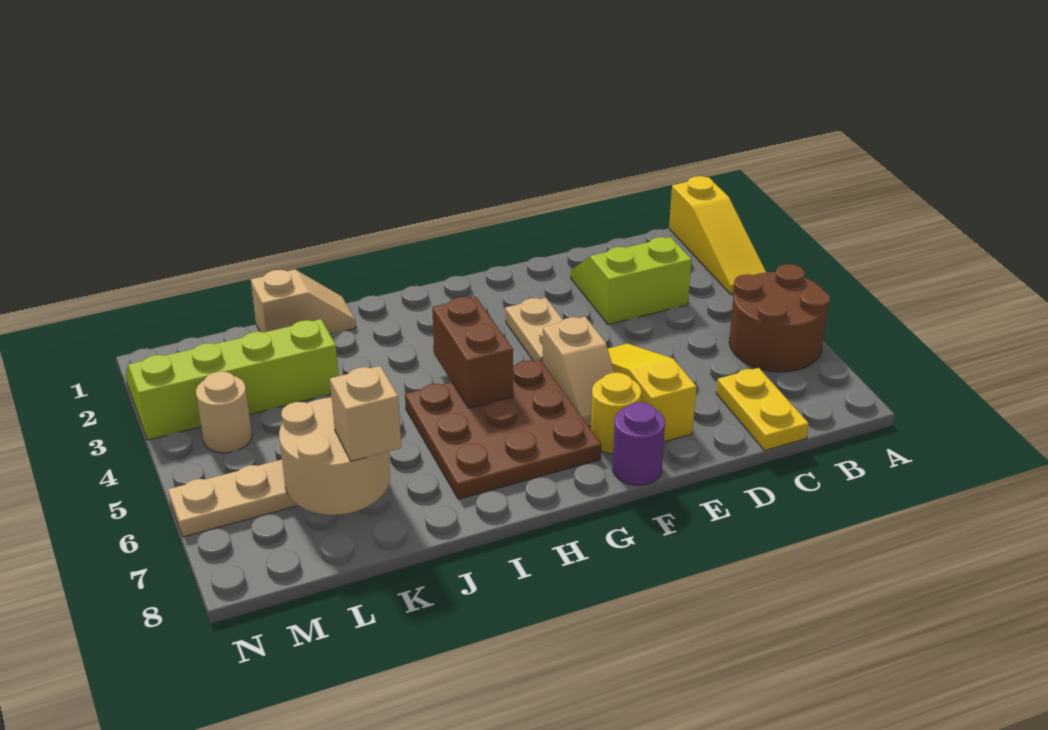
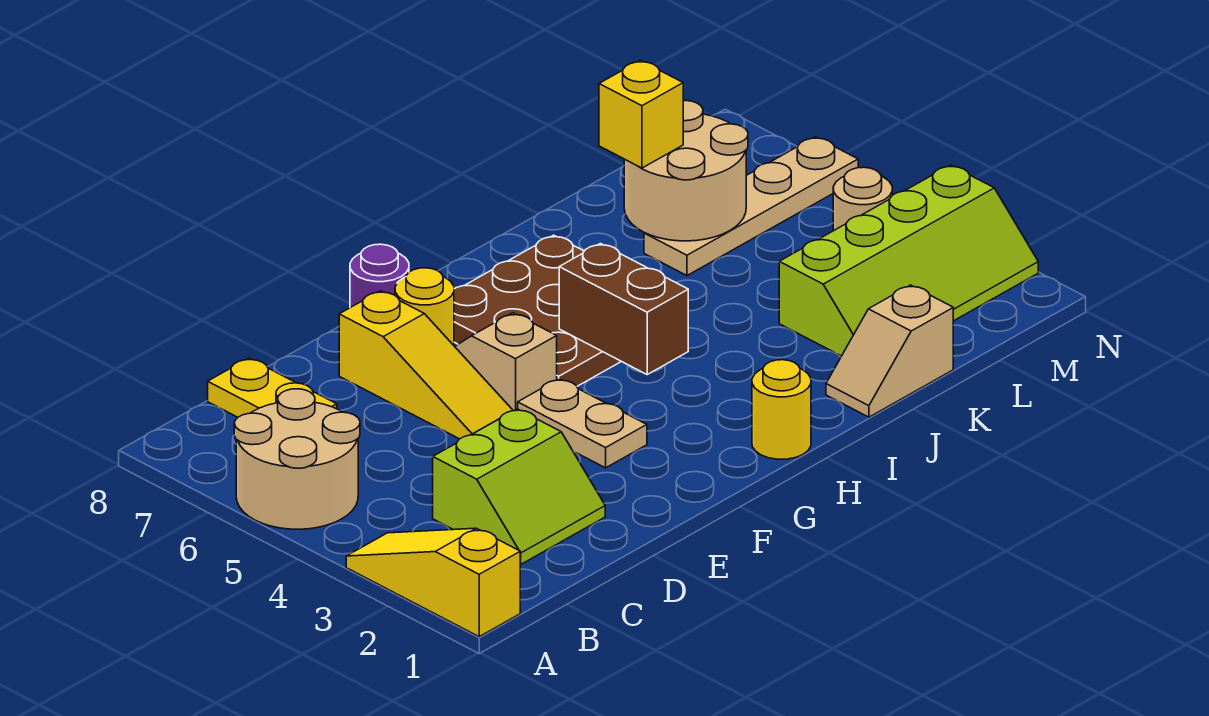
brown 2x2 round brick [729,264,830,372] -> tan 2x2 round brick [234,389,360,529]
none -> yellow 1x1 round brick [752,360,811,459]
tan 1x1 brick [330,366,401,461] -> yellow 1x1 brick [599,60,683,168]

